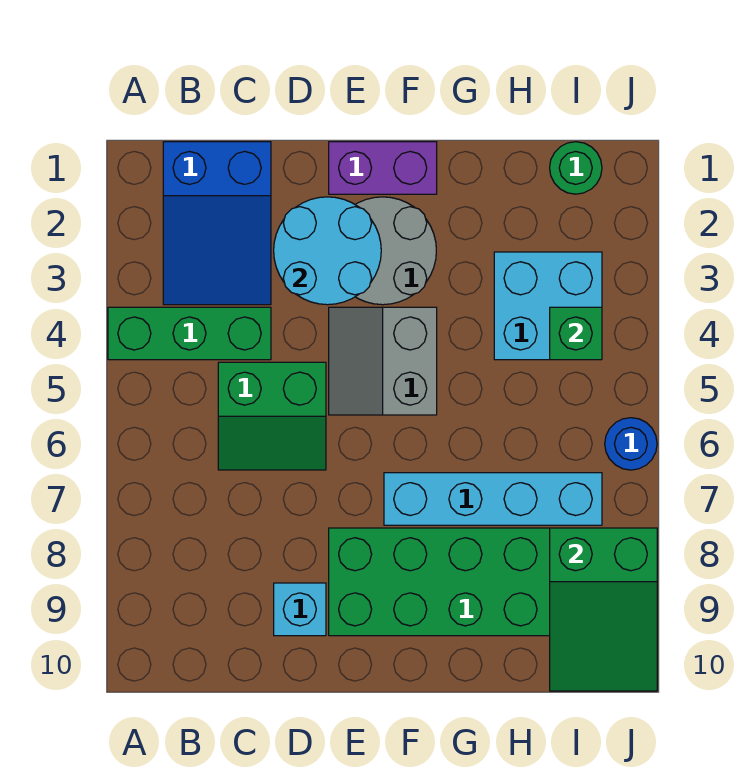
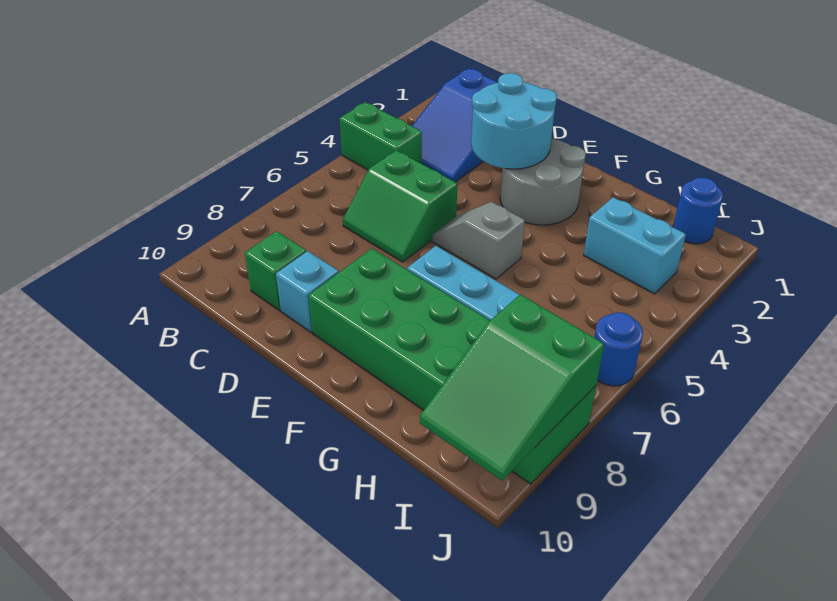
green 1x3 brick [108,307,271,360] -> green 1x2 brick [340,102,422,170]
purple 1x2 brick [329,142,437,194] -> none
grey 2x2 slope [329,307,437,415] -> grey 1x2 slope [432,202,525,279]
cyan 2x2 brick [494,252,602,360] -> cyan 1x2 brick [584,197,686,294]
green 1x1 round brick [550,142,602,194] -> blue 1x1 round brick [673,178,723,244]
green 1x1 brick [550,307,602,360] -> green 1x1 brick moved to [245,231,306,311]

